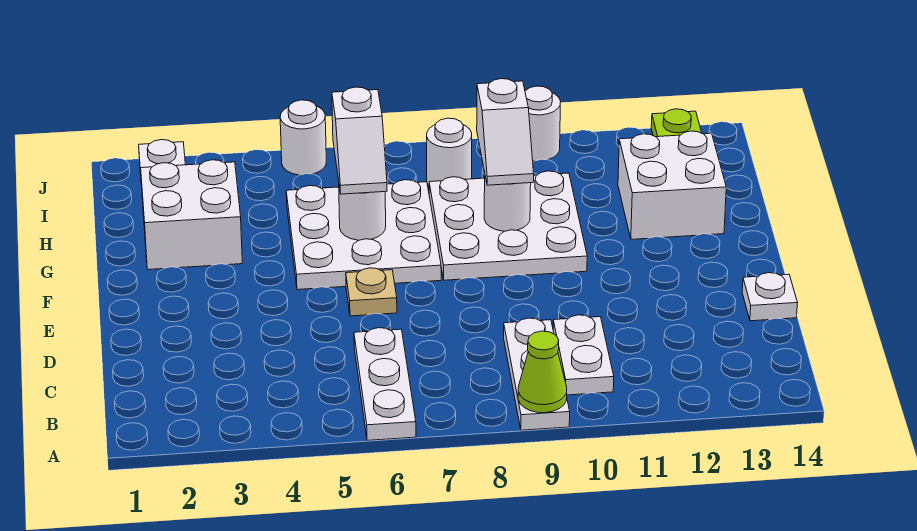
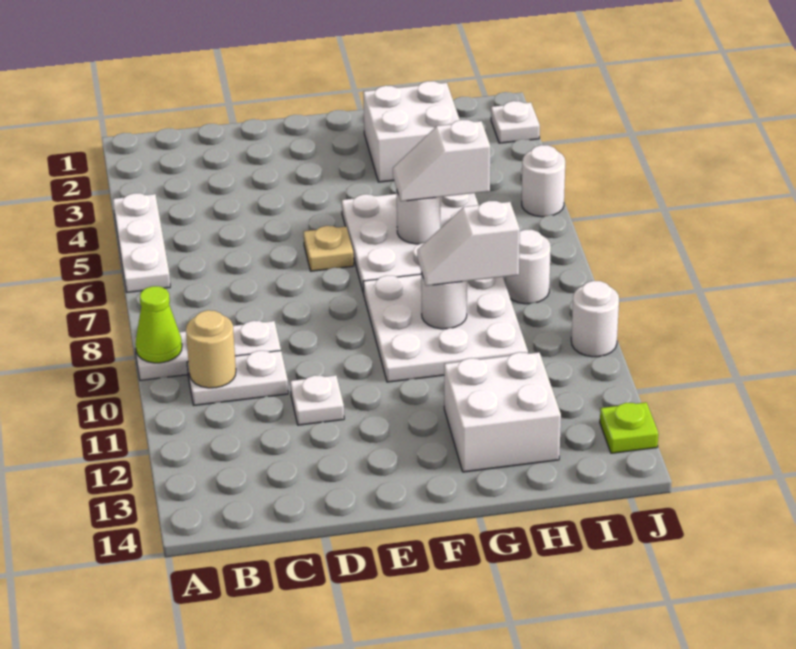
white 1x3 plate [354,328,416,440] -> white 1x3 plate turned to [113,193,170,292]
none -> tan 1x1 round brick [186,310,236,388]
white 1x1 plate [742,273,797,321] -> white 1x1 plate moved to [290,375,344,425]

